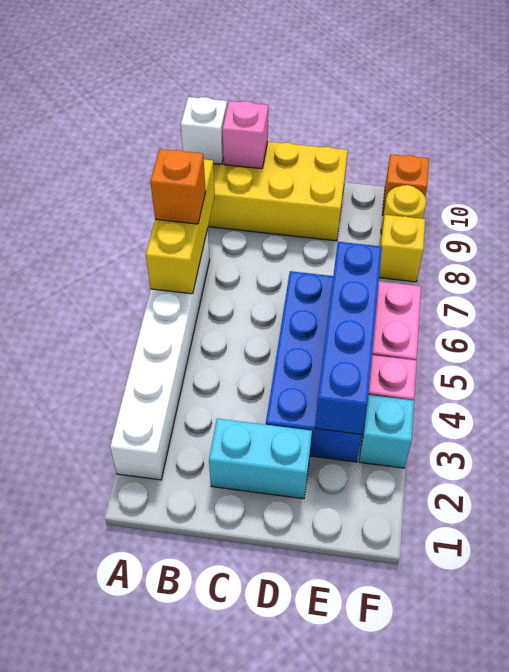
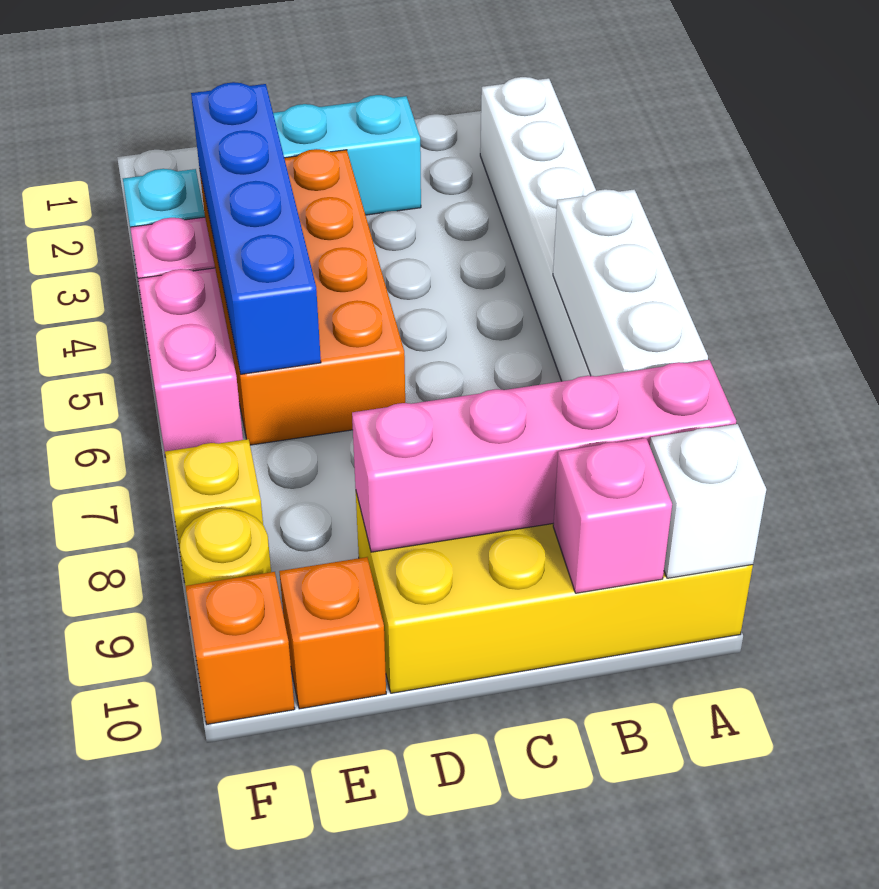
yellow 1x3 brick [146,159,215,294] -> white 1x3 brick [553,189,708,376]
orange 1x1 brick [150,149,206,224] -> orange 1x1 brick moved to [279,557,386,709]
none -> pink 1x4 brick [352,360,736,552]
blue 2x4 brick [266,271,362,462] -> orange 2x4 brick [200,149,405,445]

